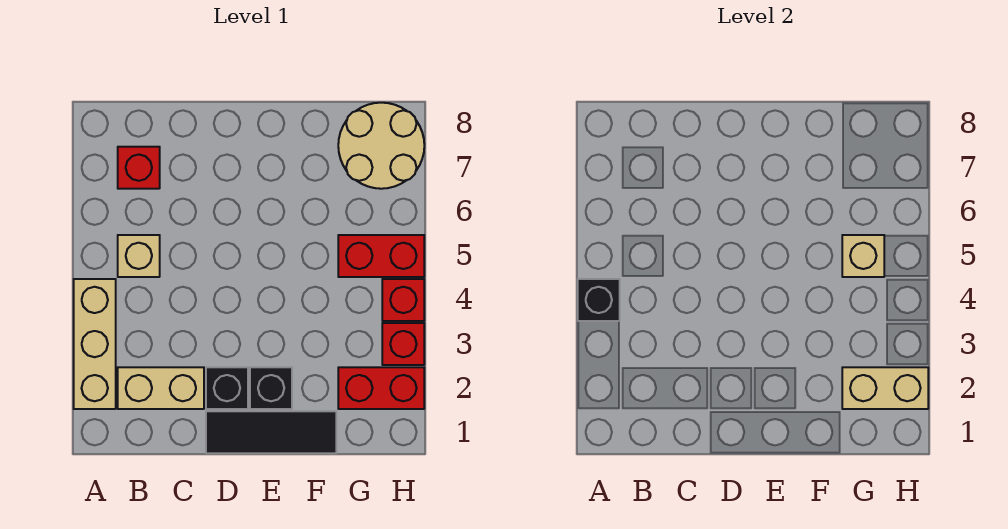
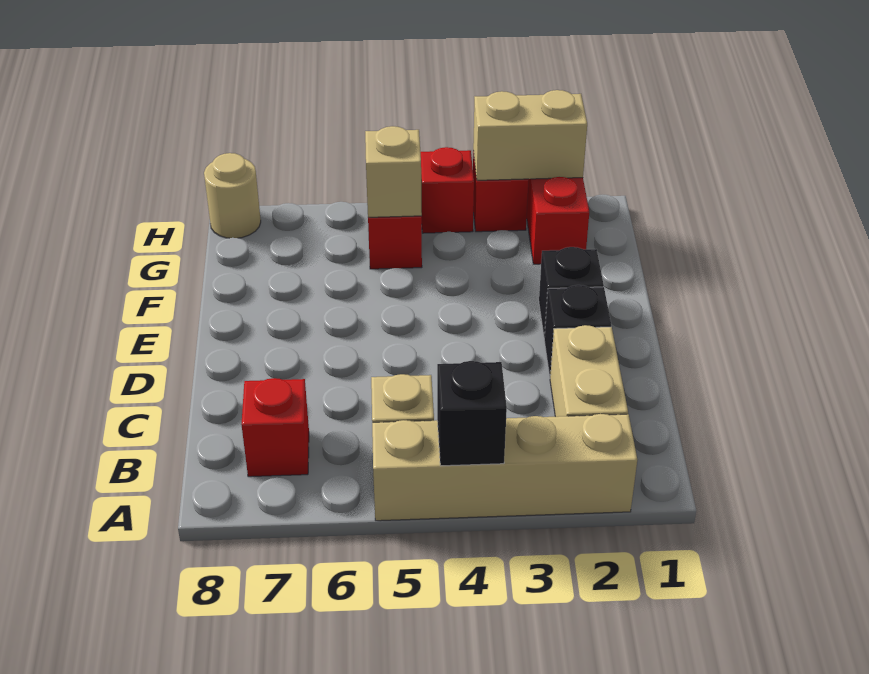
tan 1x3 brick [74,279,116,409] -> tan 1x4 brick [372,414,637,521]
black 1x3 tile [206,411,336,453] -> none
tan 1x2 brick [842,367,928,409] -> tan 1x2 brick turned to [473,90,587,180]
tan 2x2 round brick [338,103,424,189] -> tan 1x1 round brick [204,153,261,238]

